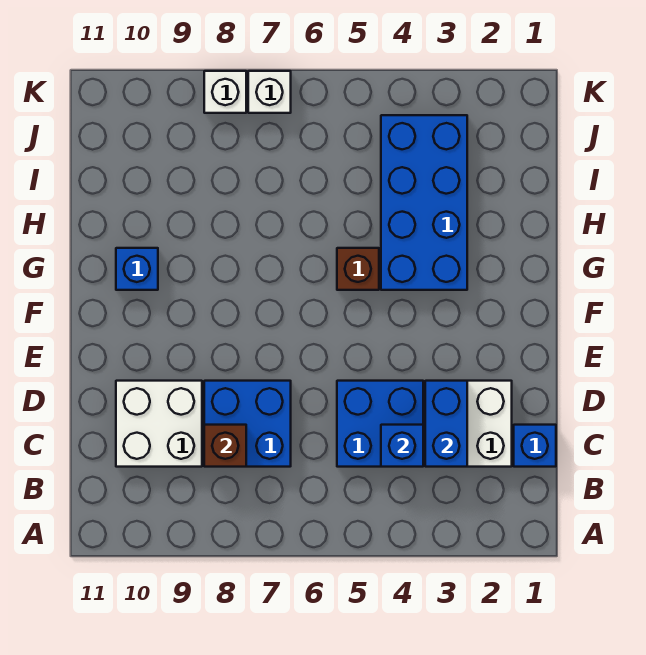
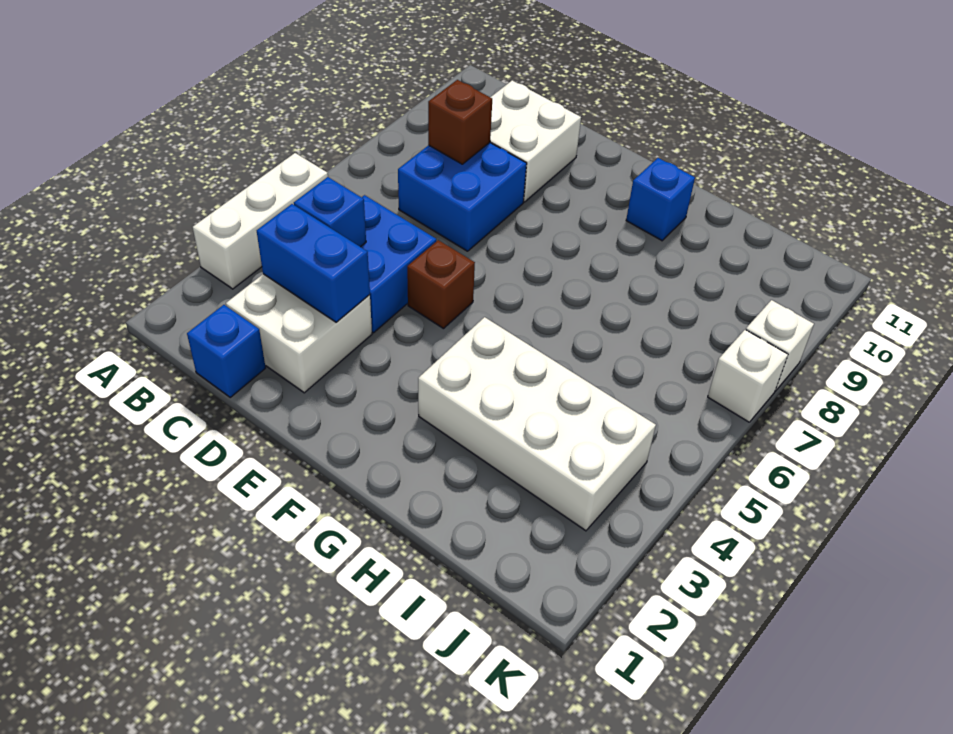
none -> white 1x3 brick [193,153,328,289]
blue 2x4 brick [381,115,467,290] -> white 2x4 brick [418,317,656,531]
brown 1x1 brick [337,248,379,290] -> brown 1x1 brick moved to [407,240,475,329]

